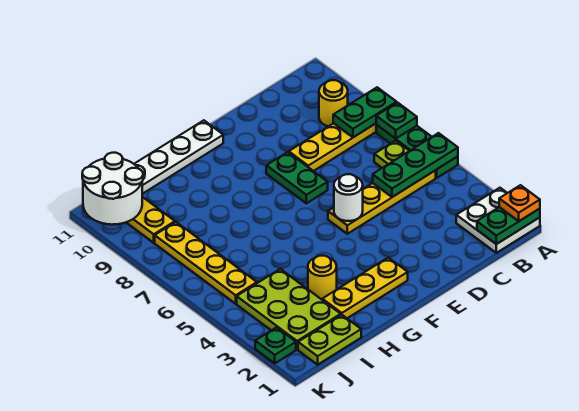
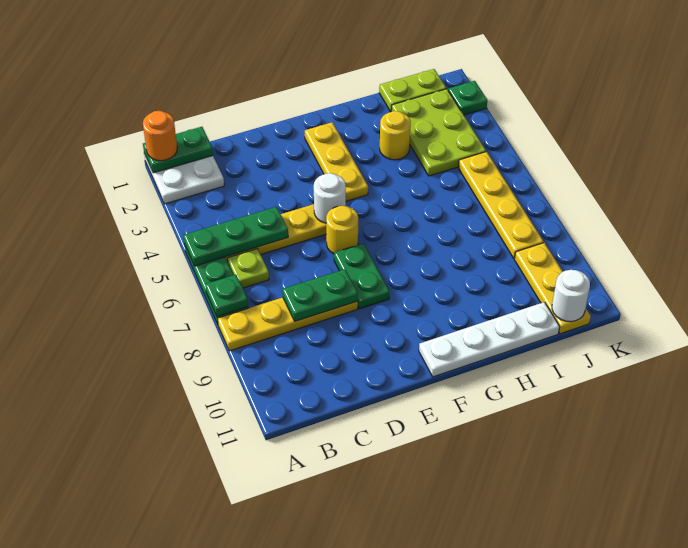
orange 1x1 plate [499,185,540,221] -> orange 1x1 round brick [143,111,177,161]
green 1x2 plate [333,87,397,137] -> green 1x2 plate moved to [282,269,358,321]
yellow 1x1 round brick [319,80,348,126] -> yellow 1x1 round brick moved to [326,206,358,254]
yellow 1x3 plate [322,258,408,318] -> yellow 1x3 plate turned to [305,122,368,201]
white 2x2 round brick [82,153,143,225] -> white 1x1 round brick [552,270,590,322]

